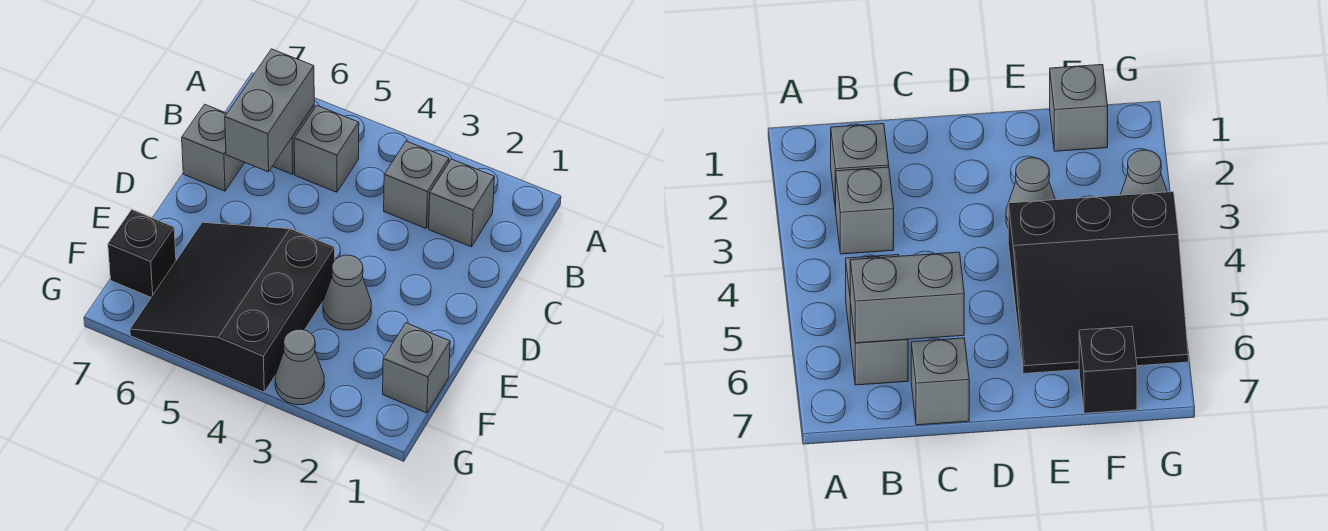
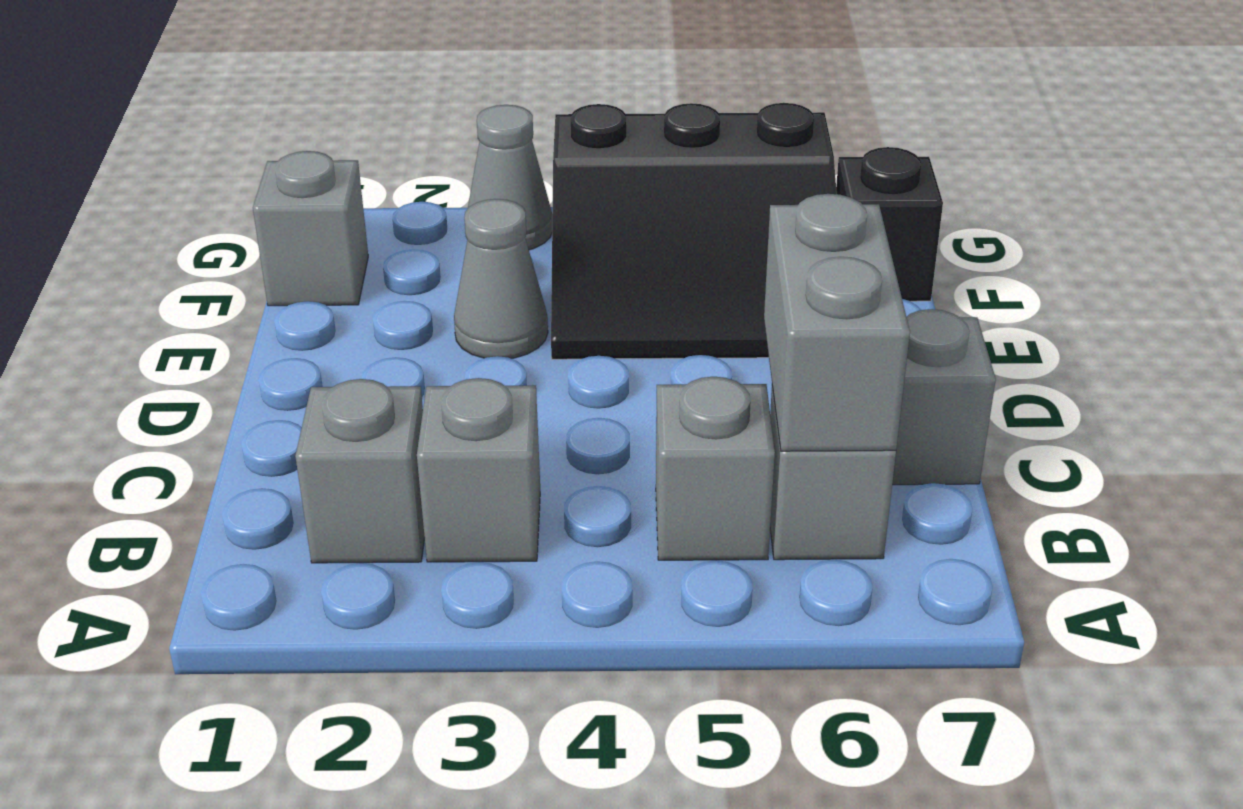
black 3x3 slope [130,222,335,392] -> black 3x3 slope turned to [551,103,837,359]

